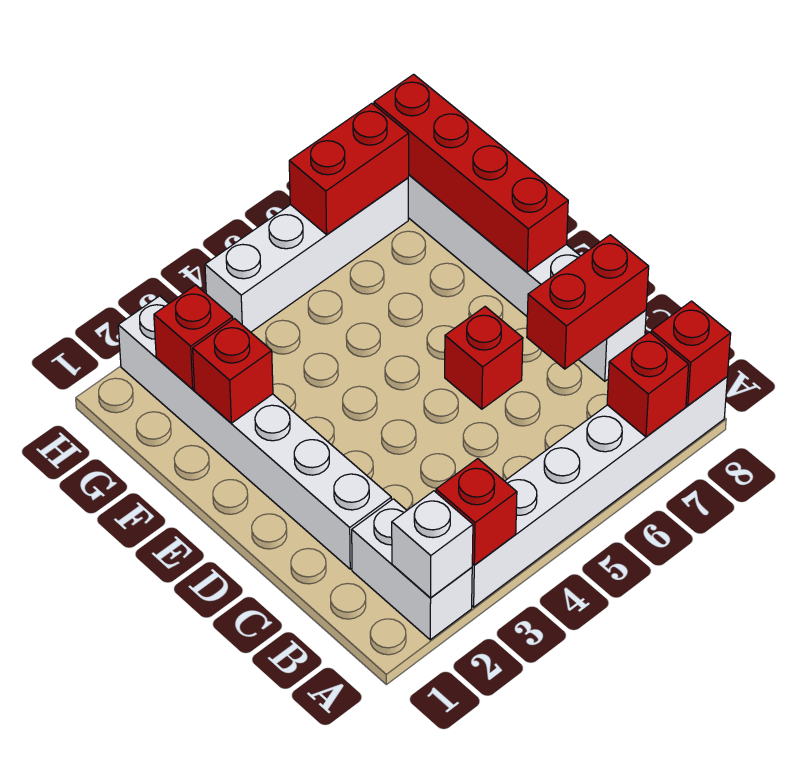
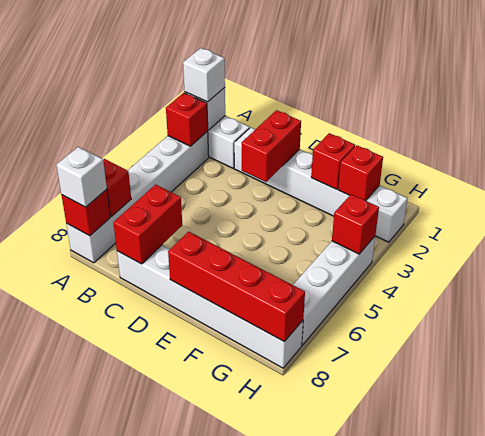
none -> white 1x1 brick [183,48,225,102]
none -> white 1x1 brick [56,147,107,207]
red 1x1 brick [445,307,523,409] -> red 1x1 brick moved to [332,194,379,254]
red 1x2 brick [289,103,409,235] -> red 1x2 brick moved to [242,110,301,182]

